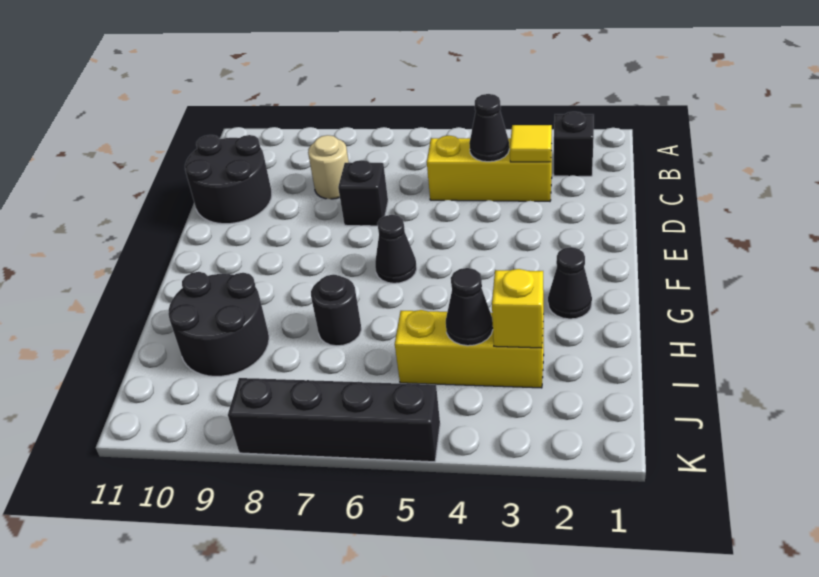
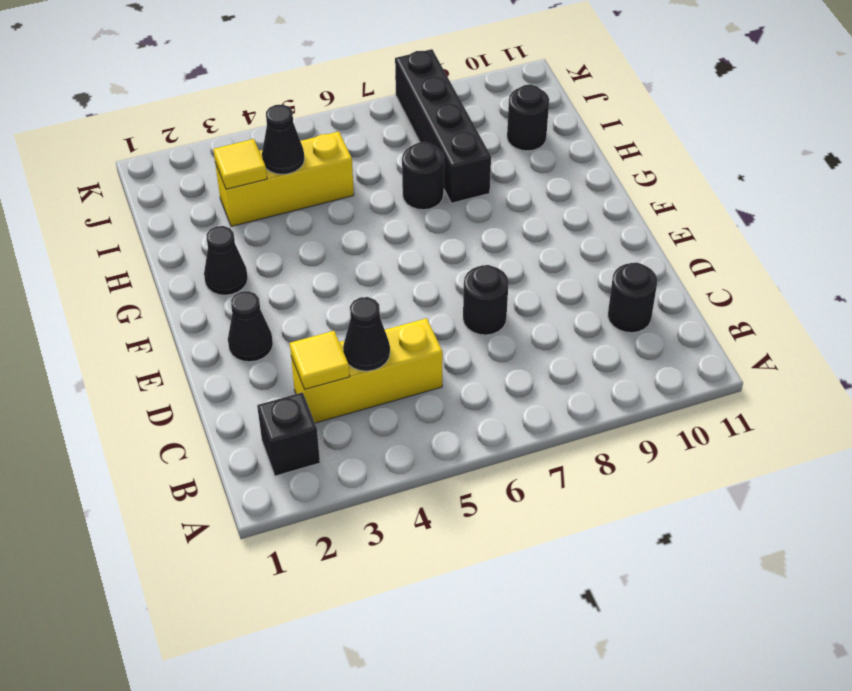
tan 1x1 round brick [308,135,349,199] -> none
black 2x2 round brick [185,135,272,224] -> black 1x1 round brick [608,263,657,333]
black 1x1 brick [338,160,388,226] -> black 1x1 round brick [463,265,509,335]
black 1x1 cone [375,215,417,283] -> black 1x1 cone moved to [228,291,273,362]
black 2x2 round brick [168,272,269,376] -> black 1x1 round brick [507,85,549,151]
yellow 1x1 brick [492,269,544,348] -> yellow 1x1 tile [213,139,267,189]
black 1x4 brick [228,378,440,462] -> black 1x4 brick turned to [395,49,491,203]

